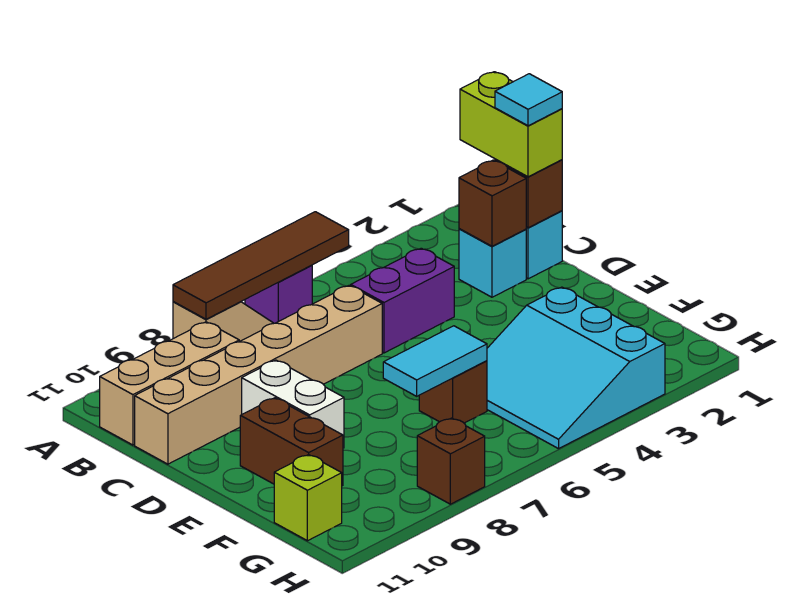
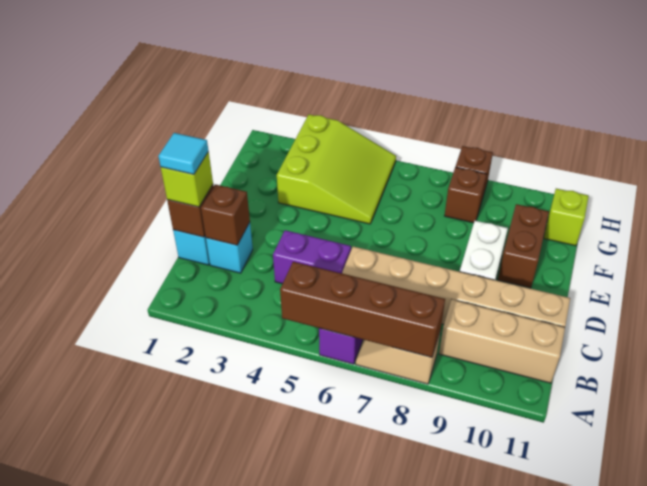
brown 1x4 tile [173,212,349,319] -> brown 1x4 brick [280,262,445,357]
lime 1x2 brick [460,72,562,177] -> lime 1x1 brick [161,152,213,207]
cyan 3x3 slope [487,287,665,449] -> lime 3x3 slope [277,115,396,224]
brown 1x1 brick [419,361,487,423] -> brown 1x1 brick moved to [445,167,487,223]
cyan 1x2 tile [383,326,487,396] -> none

